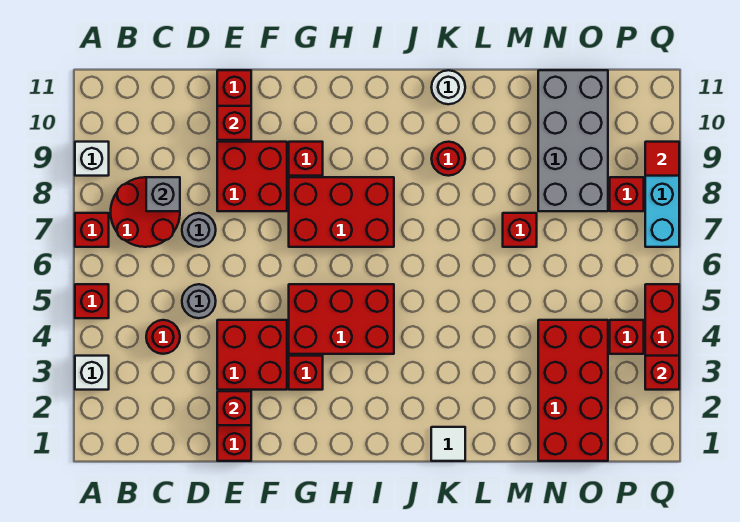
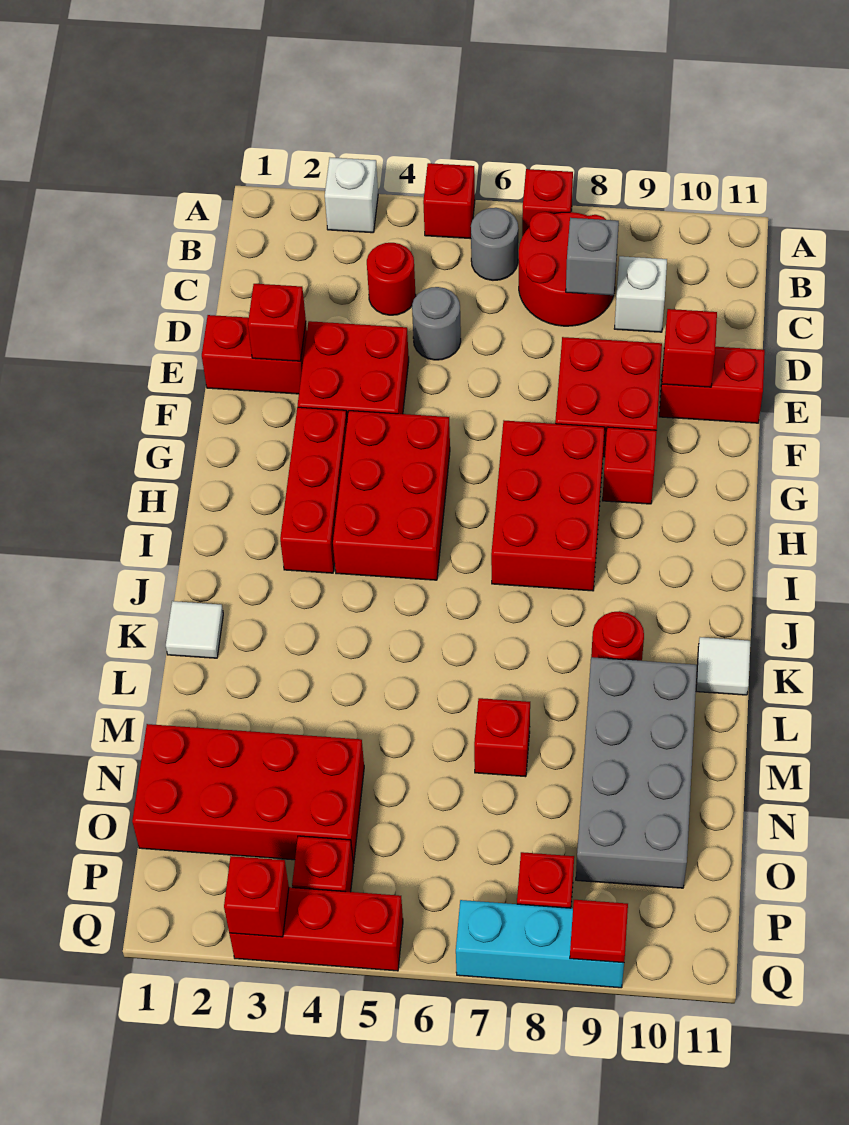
white 1x1 brick [75,142,109,176] -> white 1x1 brick moved to [614,256,667,332]
grey 1x1 round brick [182,213,216,247] -> grey 1x1 round brick moved to [471,208,518,280]
red 1x1 brick [289,356,323,390] -> red 1x3 brick [280,407,347,573]
white 1x1 round brick [431,70,465,104] -> white 1x1 tile [696,637,750,695]
grey 2x4 brick [538,70,608,211] -> grey 2x4 brick turned to [576,657,697,888]

